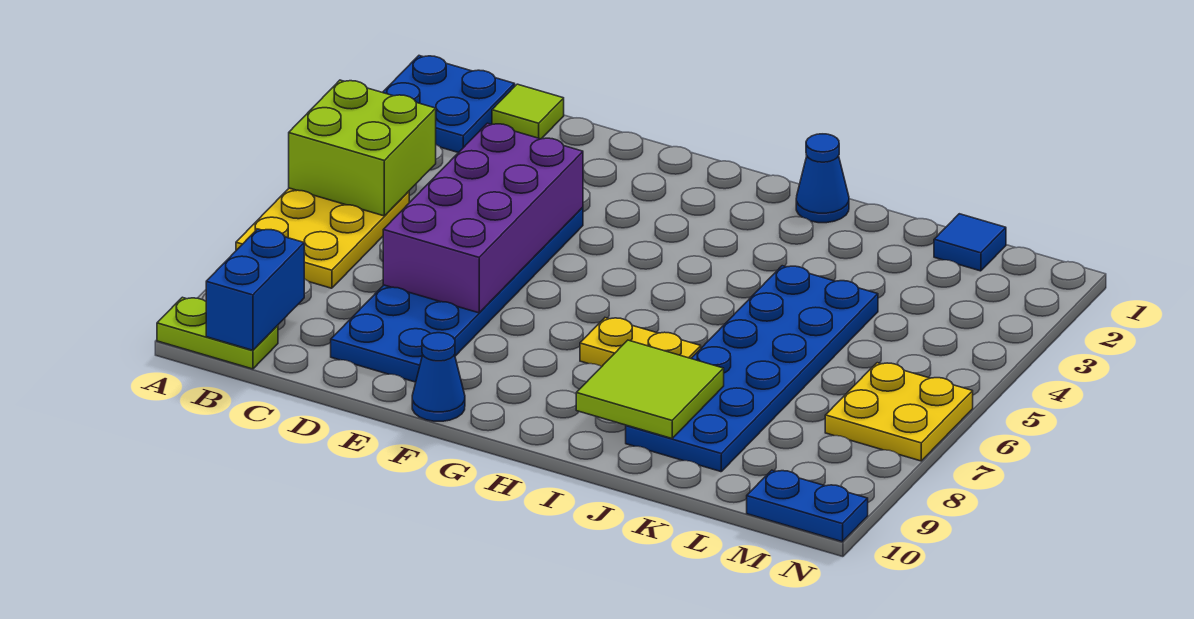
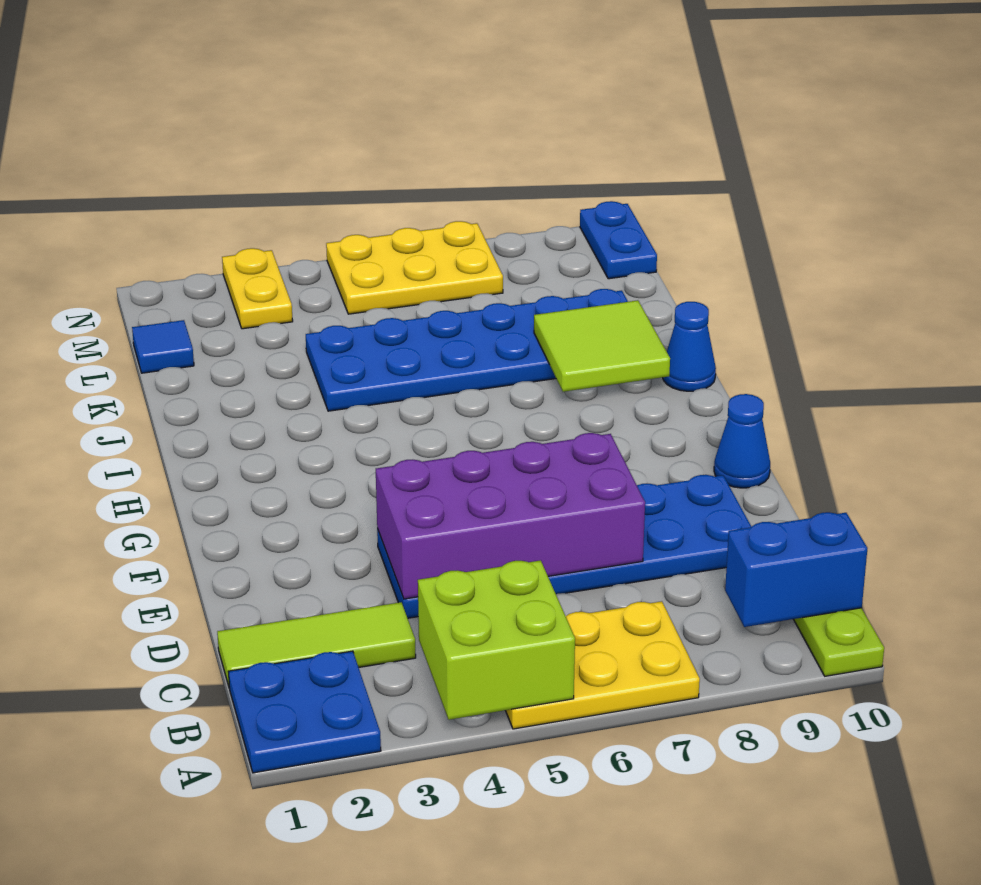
lime 1x1 tile [492,84,564,139] -> lime 1x3 tile [217,602,416,688]
yellow 1x2 plate [580,318,701,367] -> yellow 1x2 plate moved to [222,248,293,329]
blue 1x1 cone [796,134,849,223] -> blue 1x1 cone moved to [663,302,716,391]
yellow 2x2 plate [825,363,973,461] -> yellow 2x3 plate [326,221,503,314]

